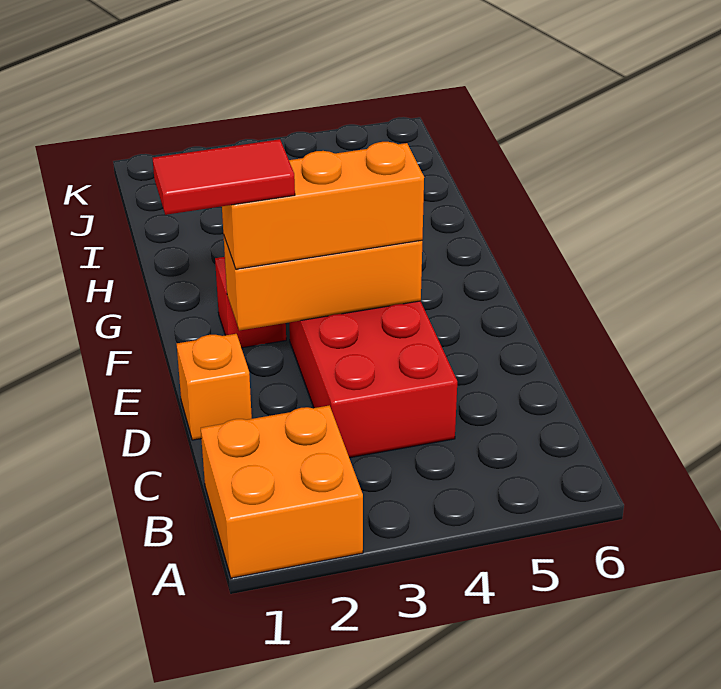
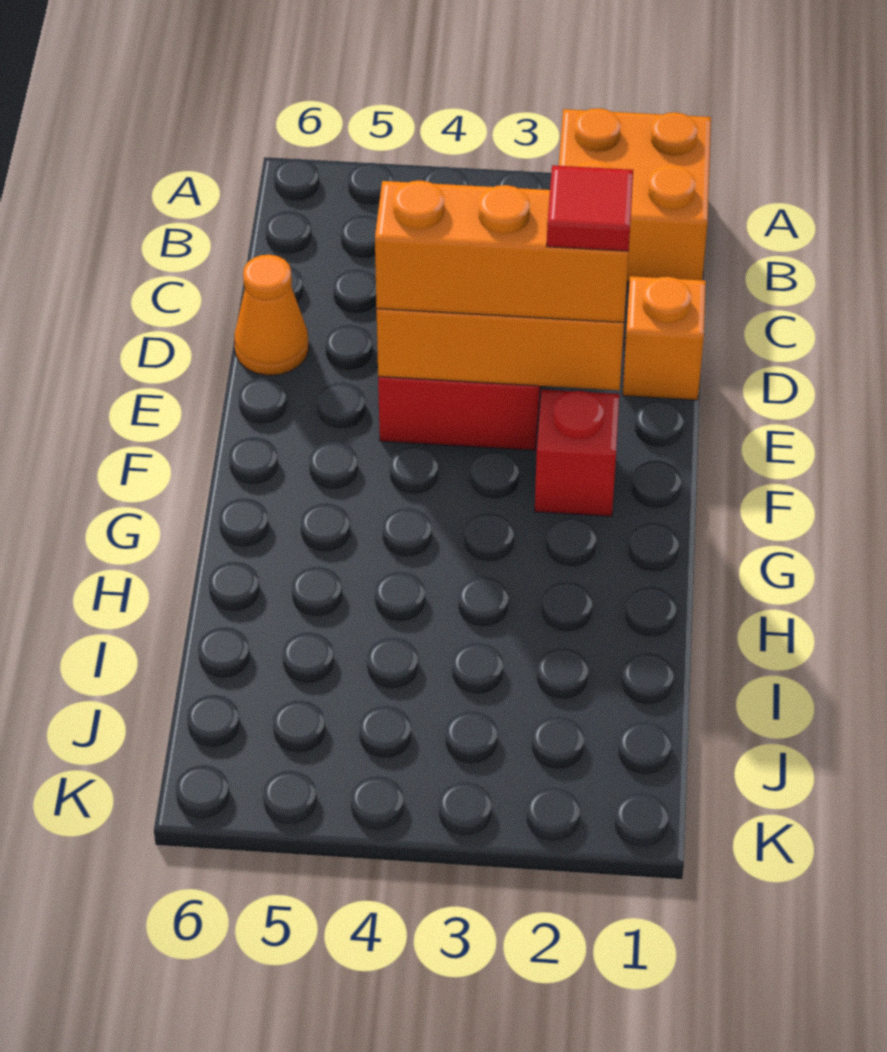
none -> orange 1x1 cone [234,255,309,375]
red 1x2 tile [153,139,295,215] -> red 1x1 tile [547,165,633,251]

